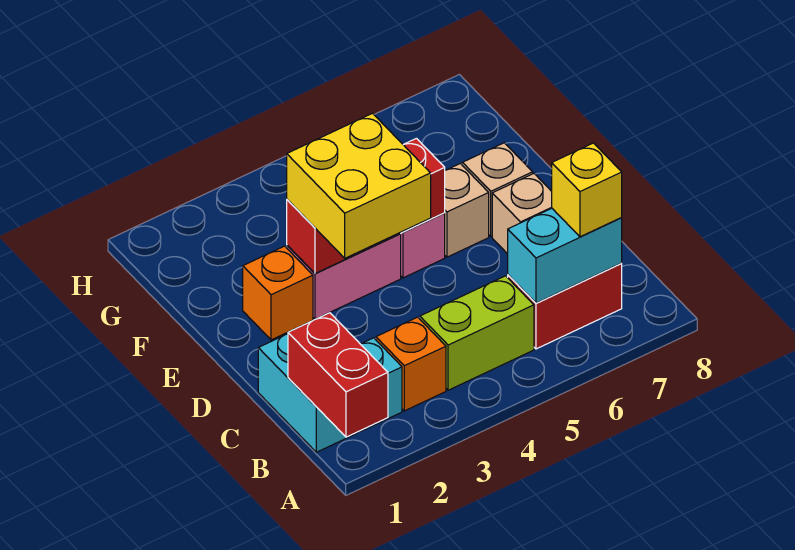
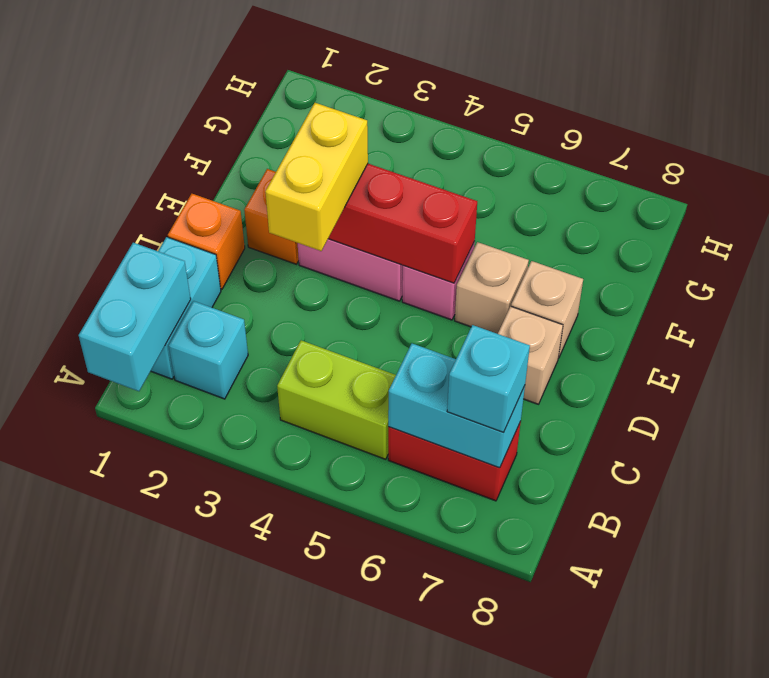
red 1x2 brick [288,313,388,437] -> cyan 1x2 brick [79,243,191,391]
orange 1x1 brick [376,317,446,411] -> orange 1x1 brick moved to [168,194,245,289]
yellow 1x1 brick [552,143,622,237] -> cyan 1x1 brick [447,325,530,433]
yellow 2x2 brick [287,113,431,258] -> yellow 1x2 brick [265,103,368,251]

